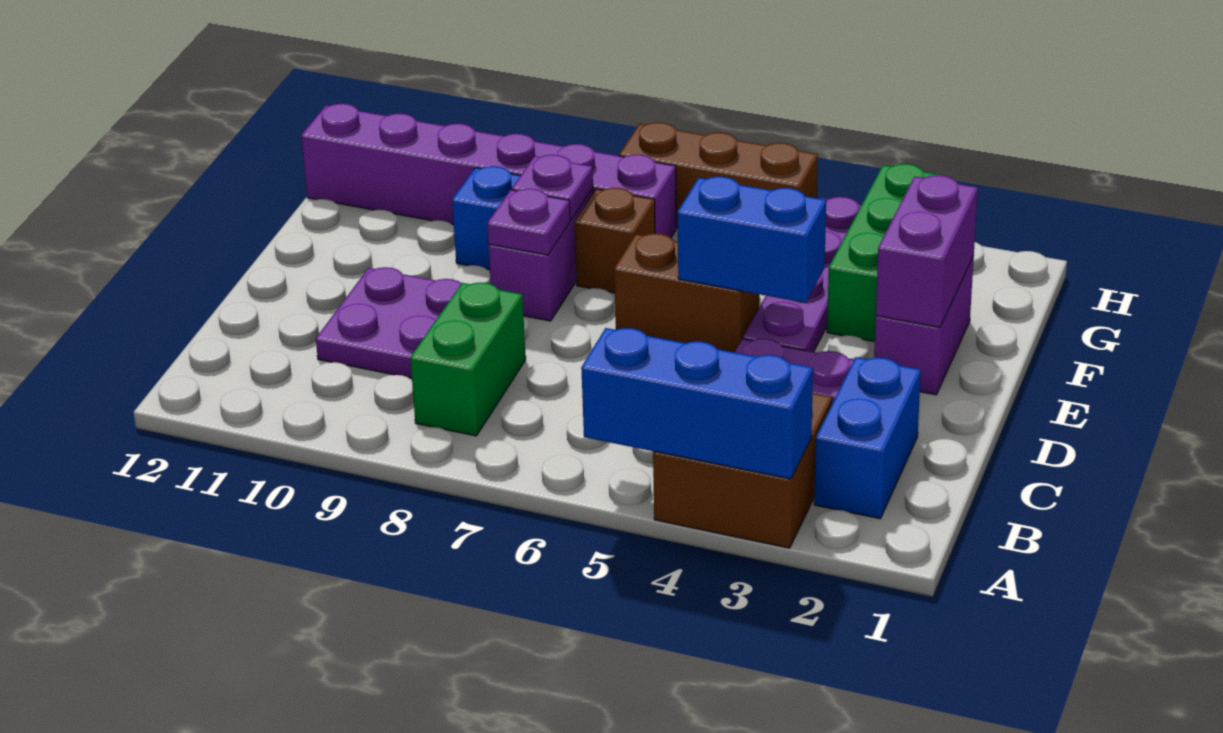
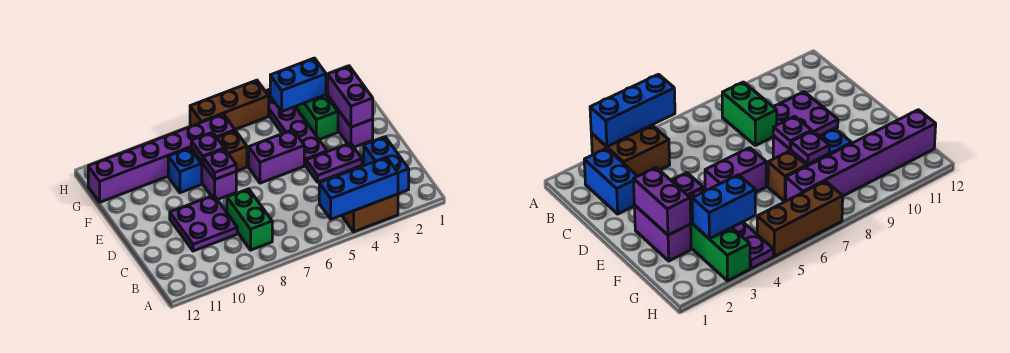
blue 1x2 brick [678,177,826,303] -> blue 1x2 brick moved to [270,58,326,111]
brown 1x2 brick [614,234,759,352] -> purple 1x2 brick [249,130,304,183]

